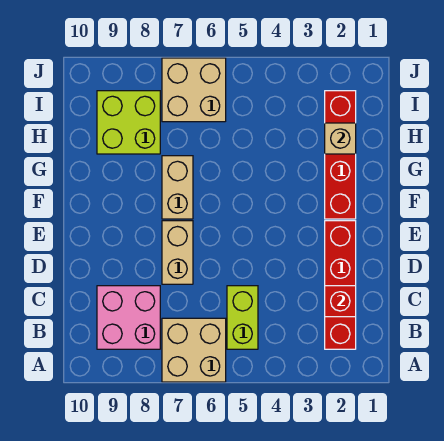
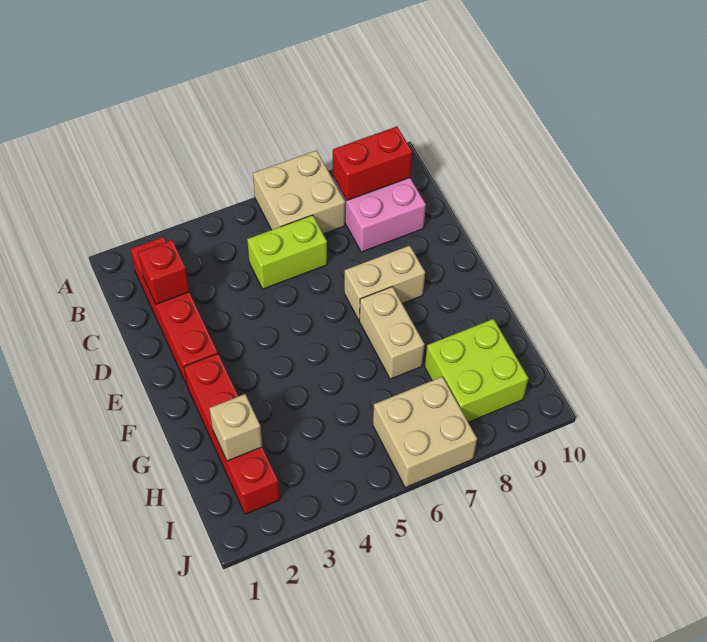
lime 1x2 brick [227,286,258,349] -> lime 1x2 brick turned to [247,215,327,289]
none -> red 1x2 brick [333,127,412,200]
tan 1x2 brick [162,221,193,284] -> tan 1x2 brick turned to [344,246,425,320]

